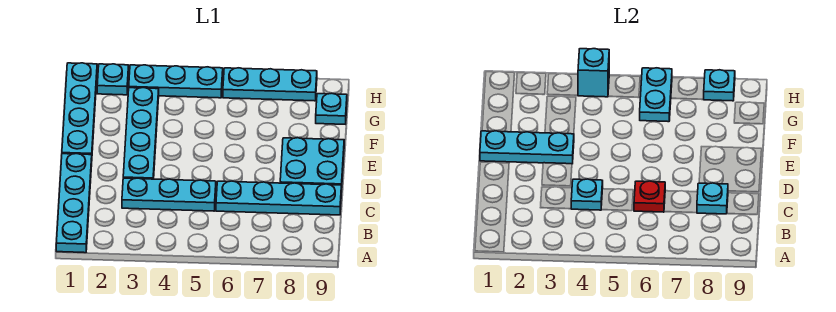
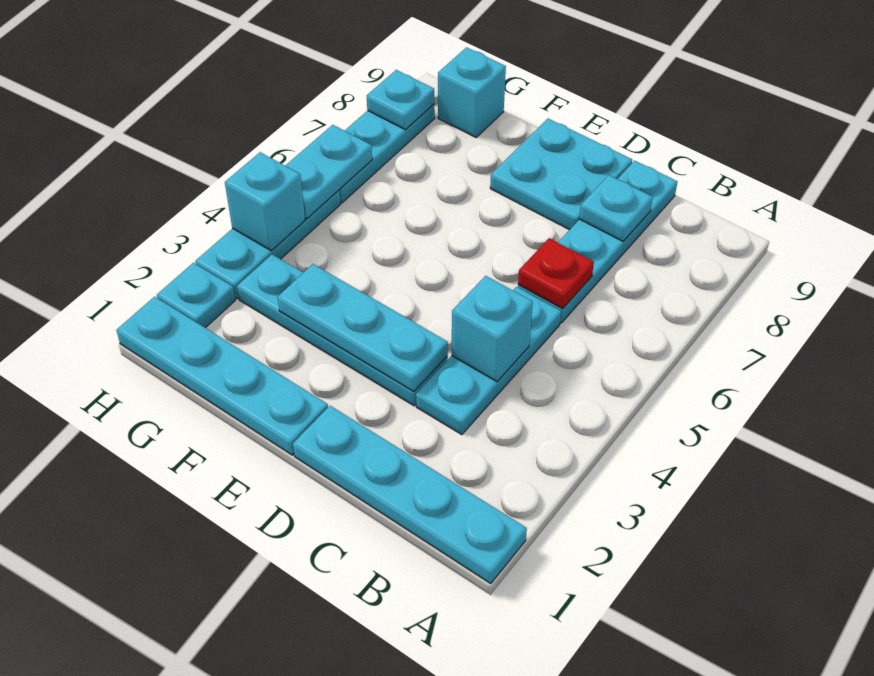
cyan 1x1 plate [571,179,603,210] -> cyan 1x1 brick [452,276,533,382]
cyan 1x3 plate [480,131,574,164] -> cyan 1x3 plate turned to [278,264,448,392]
cyan 1x2 plate [640,68,672,122] -> cyan 1x2 plate turned to [285,125,372,219]
cyan 1x1 plate [316,93,347,124] -> cyan 1x1 brick [438,47,506,137]

